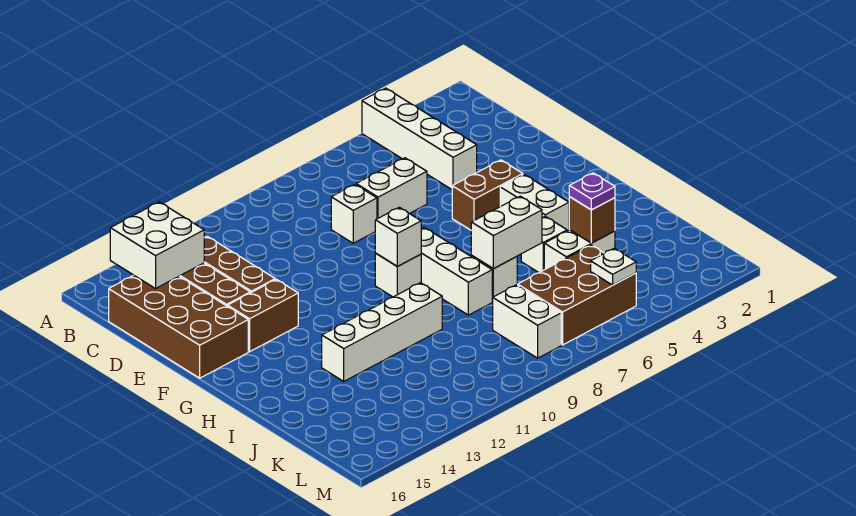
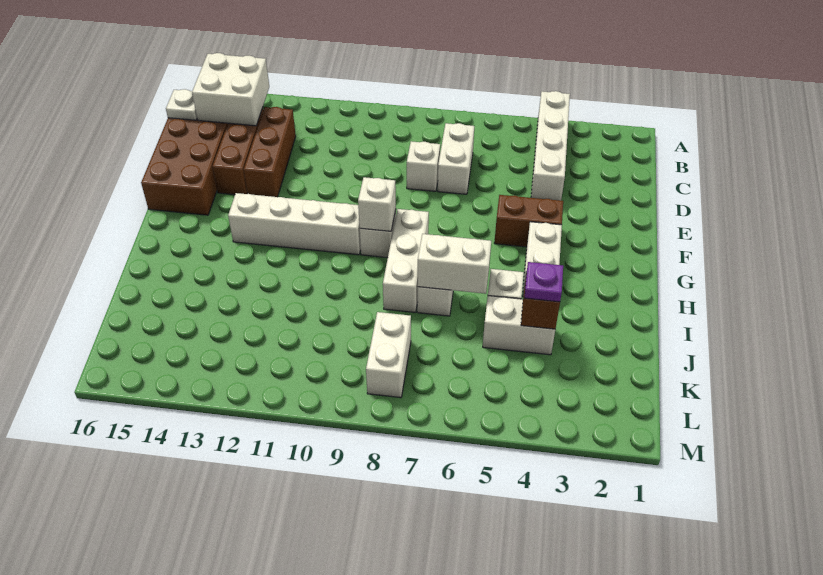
white 1x2 brick [356,158,427,219] -> white 1x2 brick turned to [438,123,474,194]
brown 1x2 brick [228,279,298,352] -> none
white 1x4 brick [322,283,442,381] -> white 1x4 brick moved to [228,193,361,255]
brown 2x3 brick [518,245,636,345] -> none
white 1x1 plate [591,248,636,285] -> white 1x1 plate moved to [166,89,197,120]

